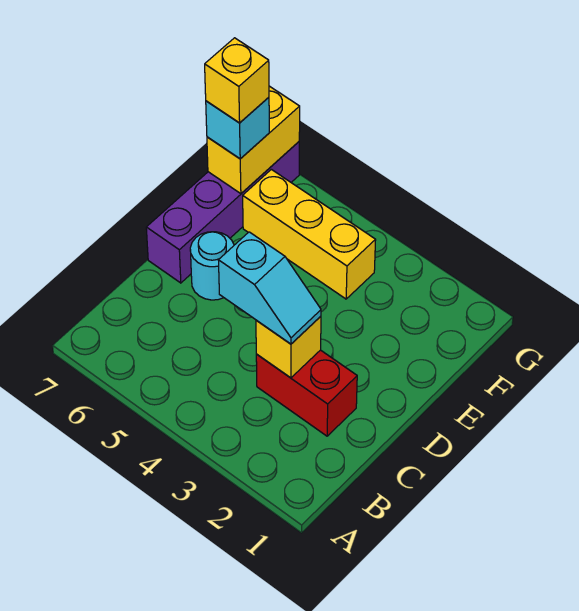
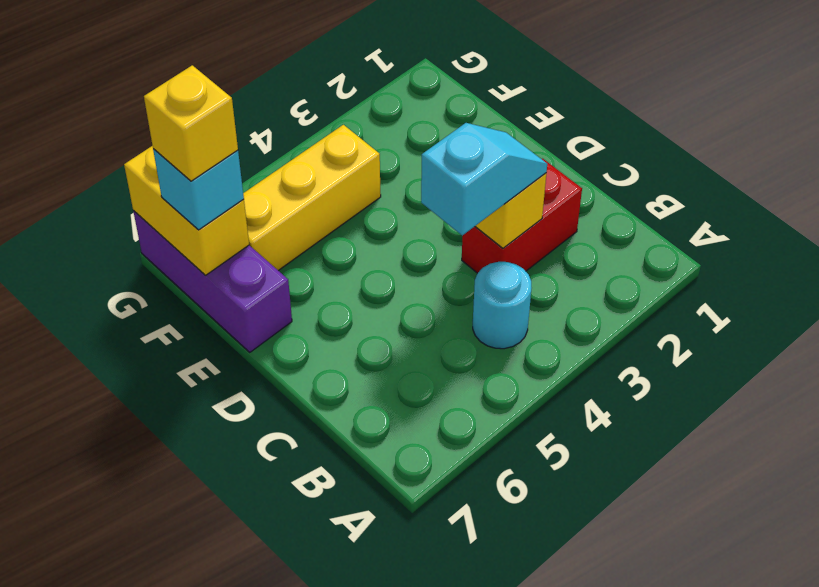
cyan 1x1 round brick [190,232,234,300] -> cyan 1x1 round brick moved to [473,262,531,349]
purple 1x4 brick [146,142,299,283] -> purple 1x3 brick [133,211,292,352]

